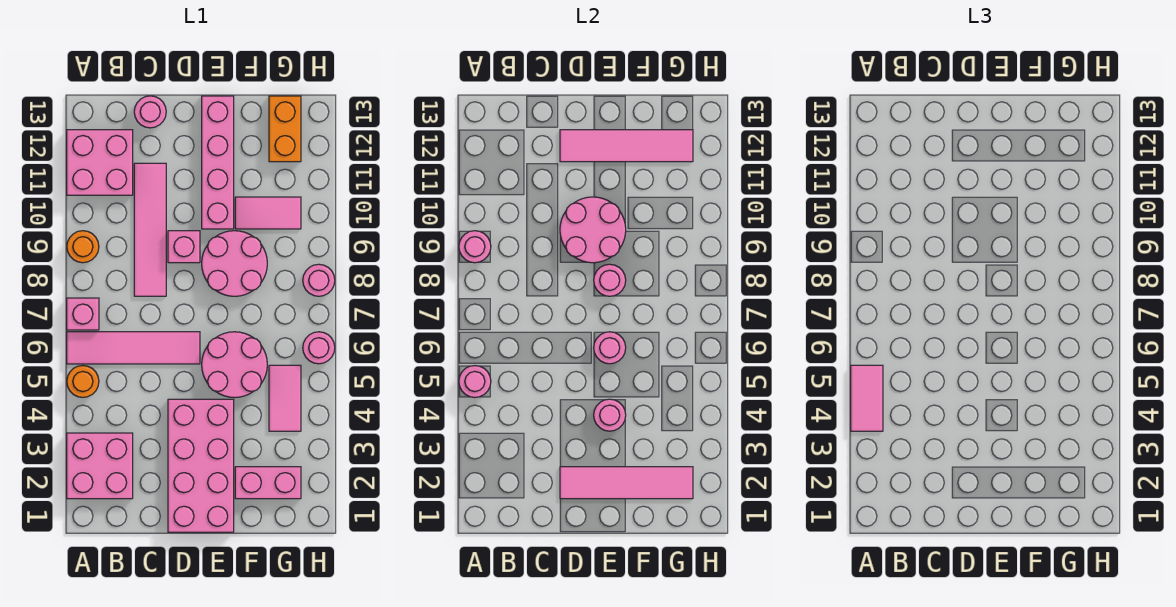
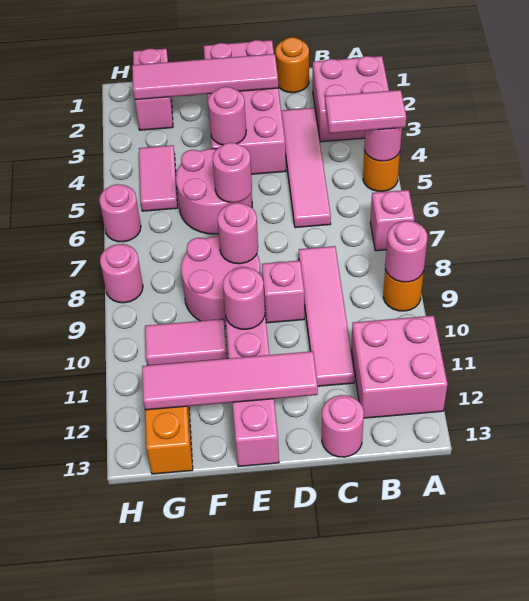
pink 1x2 tile [851,365,883,431] -> pink 1x2 tile turned to [325,90,406,134]
pink 1x4 tile [67,332,200,364] -> pink 1x4 tile turned to [281,108,331,228]
none -> orange 1x1 round brick [275,37,309,93]
pink 2x2 round brick [560,197,626,263] -> pink 1x1 round brick [223,267,265,329]
pink 1x2 brick [235,467,301,499] -> pink 1x2 brick turned to [133,49,173,130]

